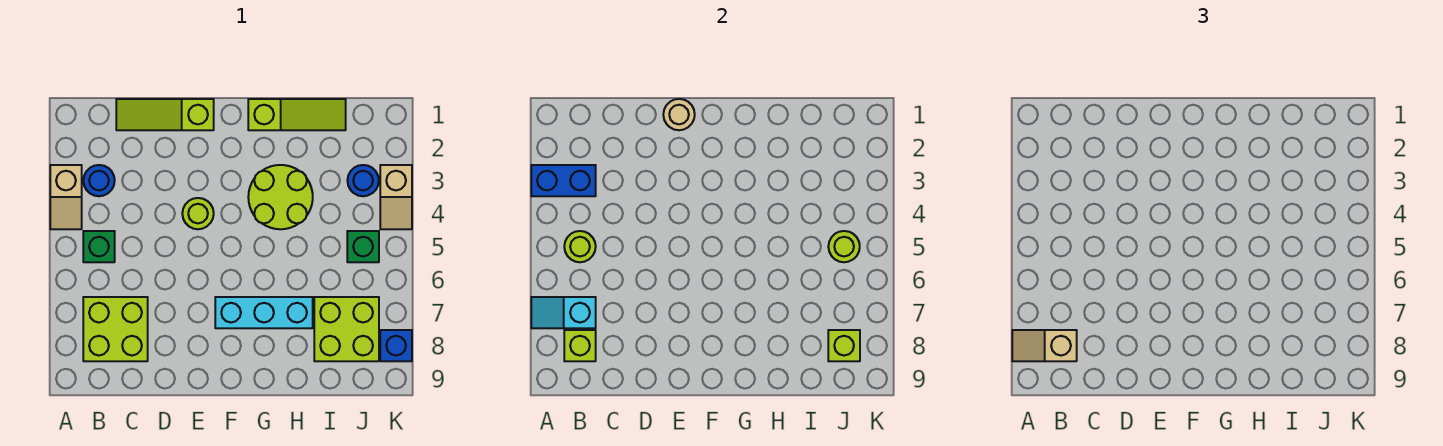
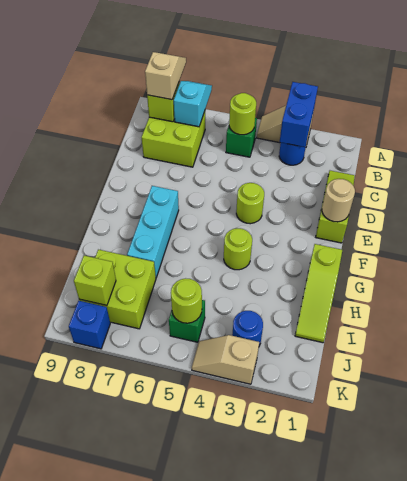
lime 2x2 round brick [248,165,313,229] -> lime 1x1 round brick [224,228,252,270]

